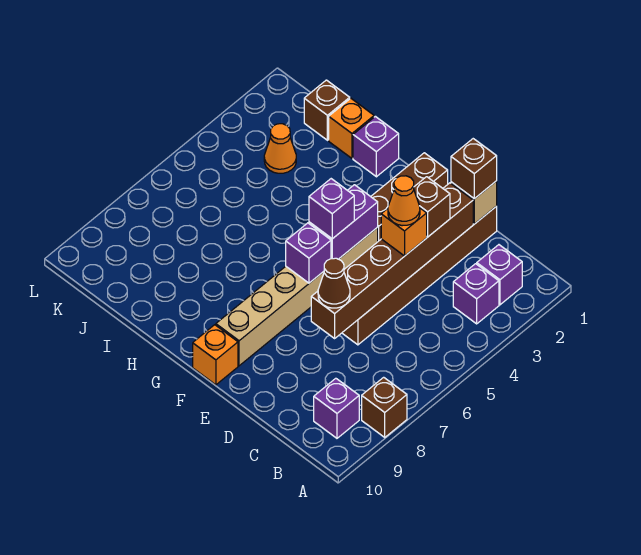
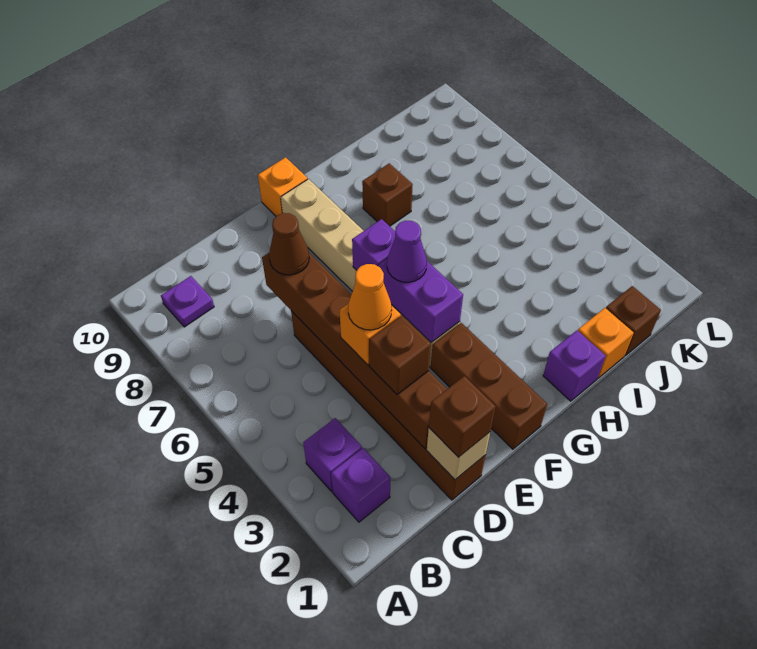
brown 1x1 brick [362,377,407,437] -> brown 1x1 brick moved to [362,163,413,226]
purple 1x1 brick [314,378,359,438] -> purple 1x1 plate [161,276,214,327]
purple 1x1 brick [309,179,354,239] -> purple 1x1 cone [387,221,427,282]
orange 1x1 cone [264,124,296,173] -> none

